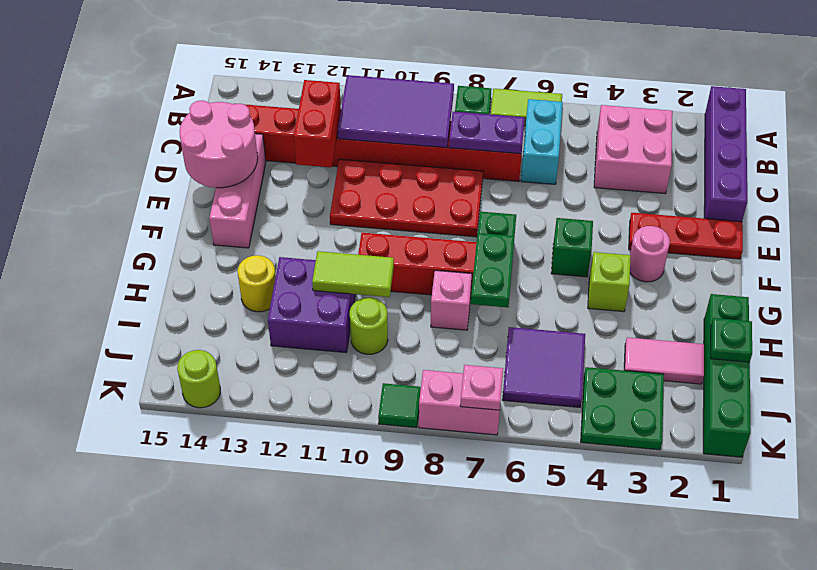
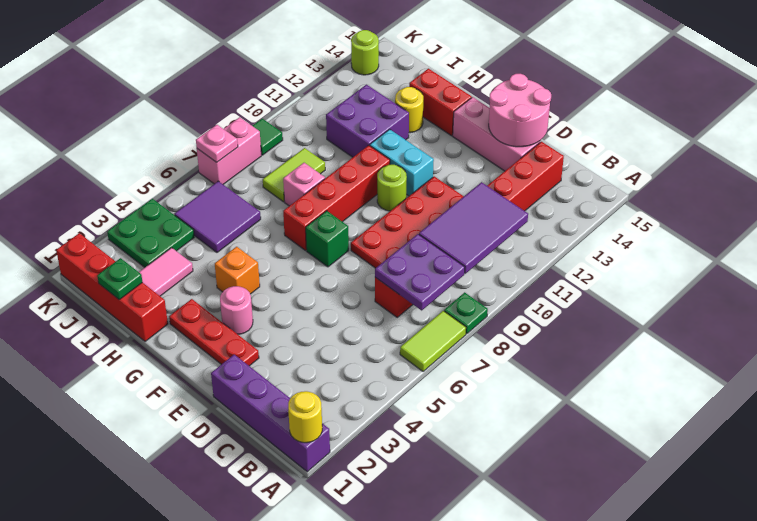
none -> yellow 1x1 round brick [288,391,322,443]
pink 2x2 brick [594,105,673,194] -> none
cyan 1x2 brick [521,99,563,184] -> cyan 1x2 brick moved to [370,129,434,196]
purple 1x2 plate [449,112,525,154] -> purple 2x2 plate [375,234,465,310]
red 1x2 brick [294,80,341,167] -> red 1x2 brick moved to [409,68,472,136]
red 1x3 plate [629,213,743,259] -> red 1x3 plate turned to [169,299,259,366]
green 1x1 brick [551,218,593,277] -> none
lime 1x1 brick [588,252,631,312] -> orange 1x1 brick [215,247,260,294]
green 1x2 plate [471,233,515,307] -> none
green 1x4 brick [703,294,751,457] -> red 1x4 brick [56,233,168,342]
lime 1x2 tile [312,251,394,297] -> lime 1x2 tile moved to [263,148,325,202]
lime 1x1 round brick [350,297,388,354] -> lime 1x1 round brick moved to [377,165,407,211]

